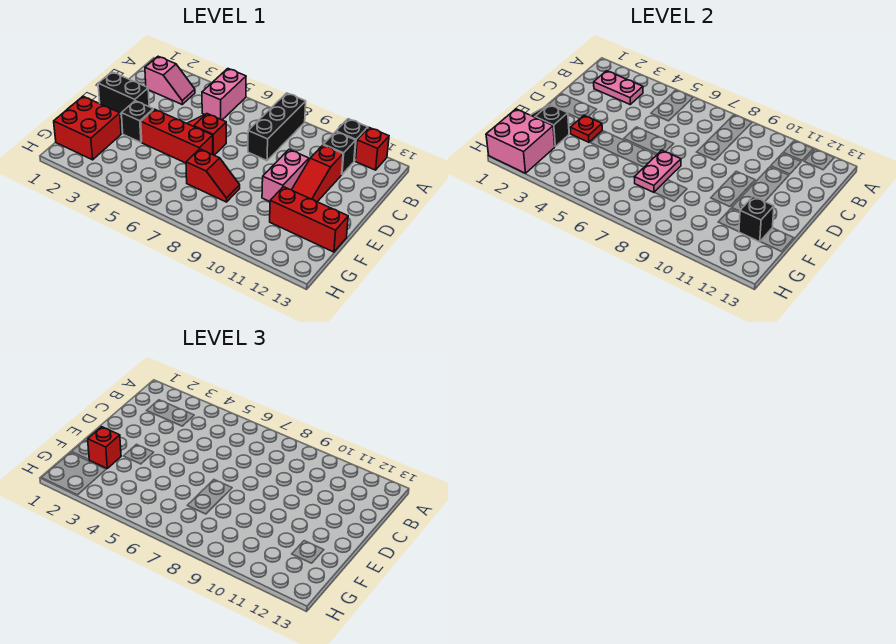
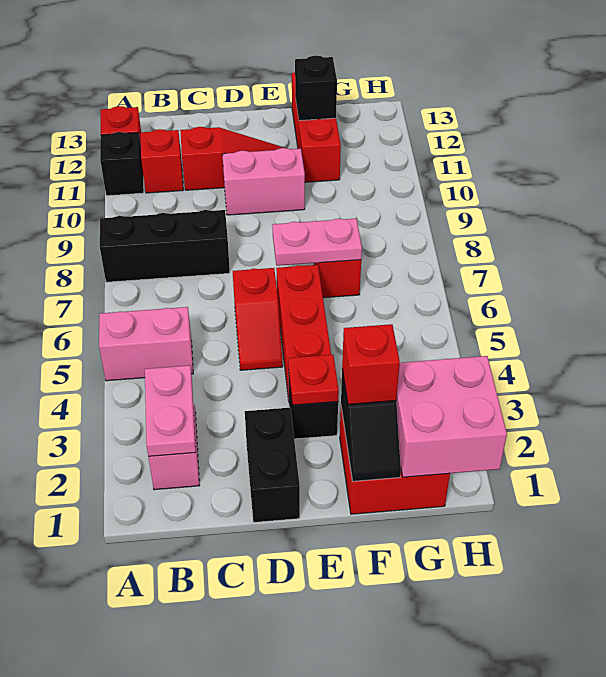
black 1x1 brick [323,132,356,174] -> red 1x1 brick [141,129,183,193]

